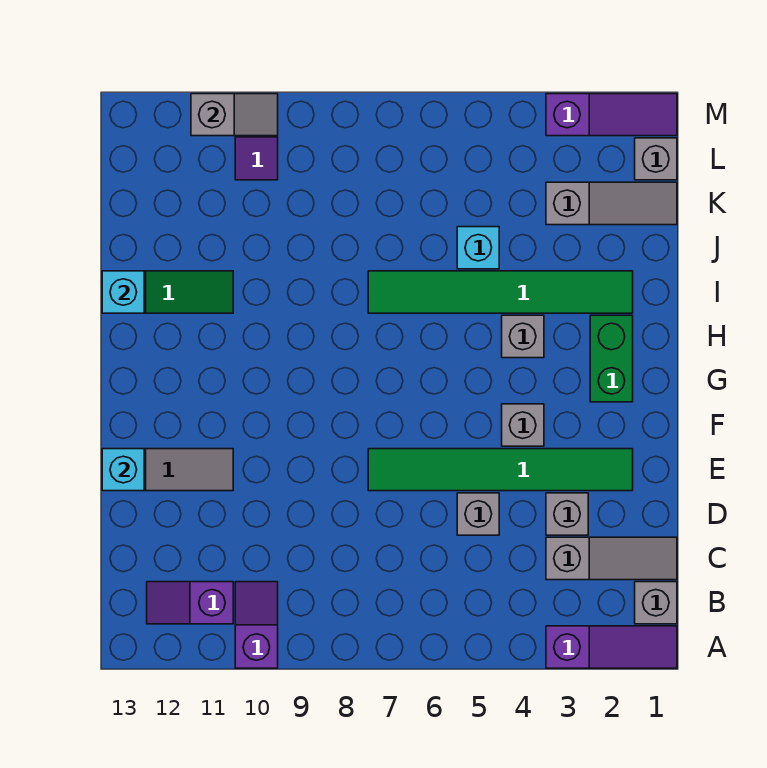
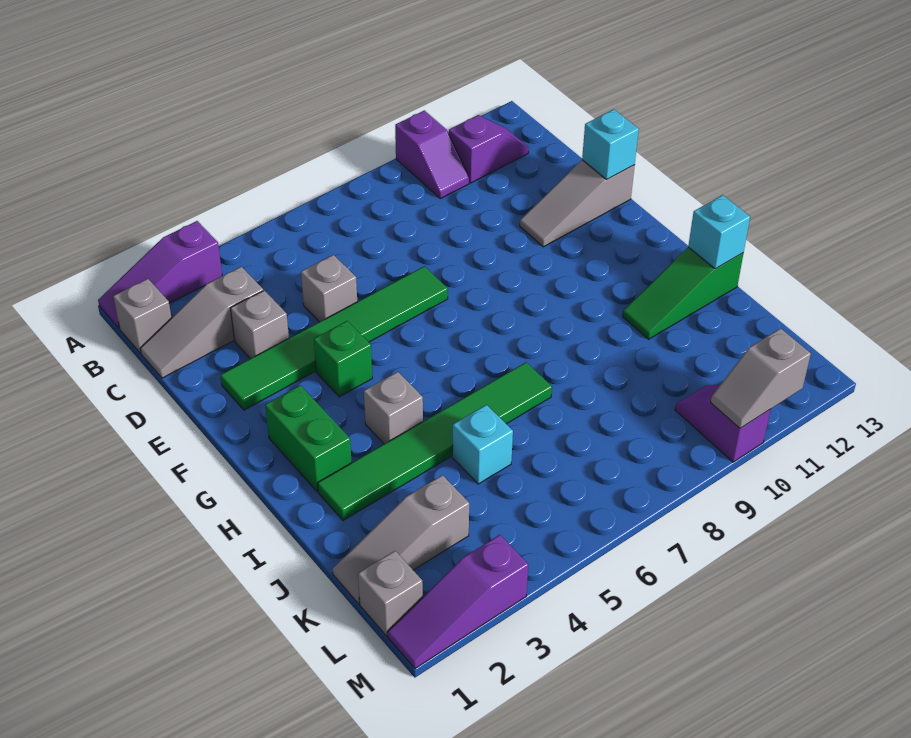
grey 1x1 brick [502,404,544,446] -> green 1x1 brick [314,321,372,397]

